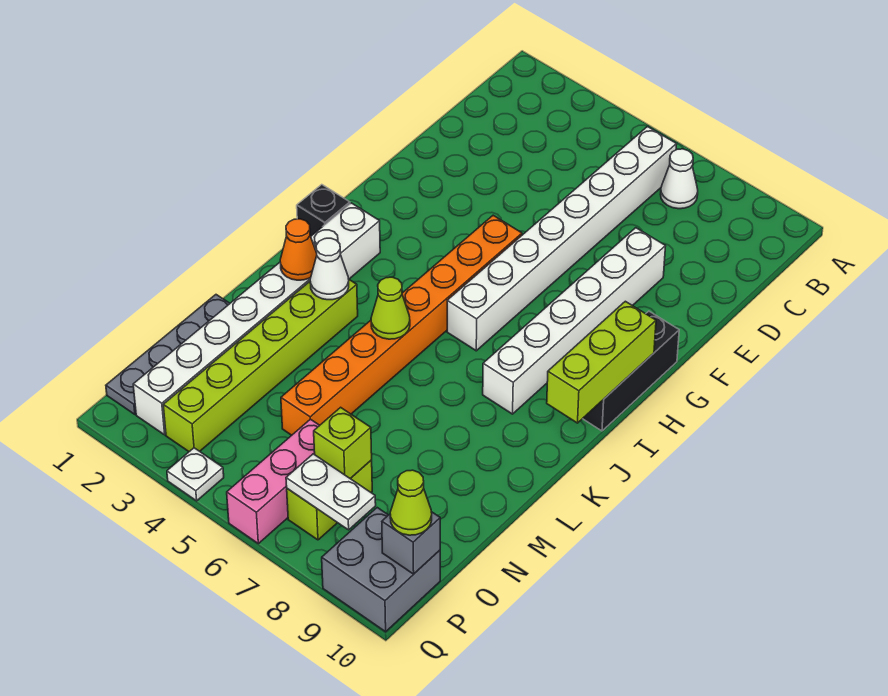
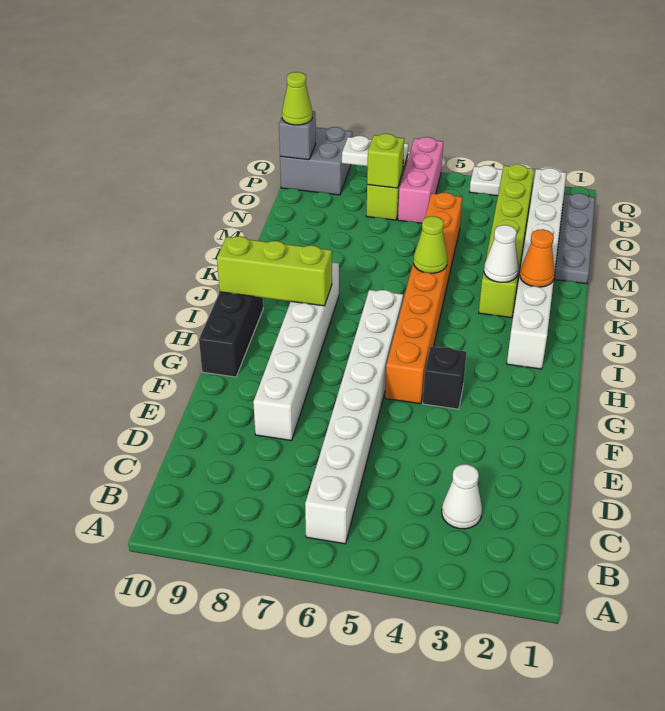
white 1x1 cone [661,149,698,209] -> white 1x1 cone moved to [442,464,482,529]
lime 1x3 brick [547,301,656,423] -> lime 1x3 brick turned to [217,236,332,306]
black 1x1 brick [297,185,350,236] -> black 1x1 brick moved to [423,347,467,409]

